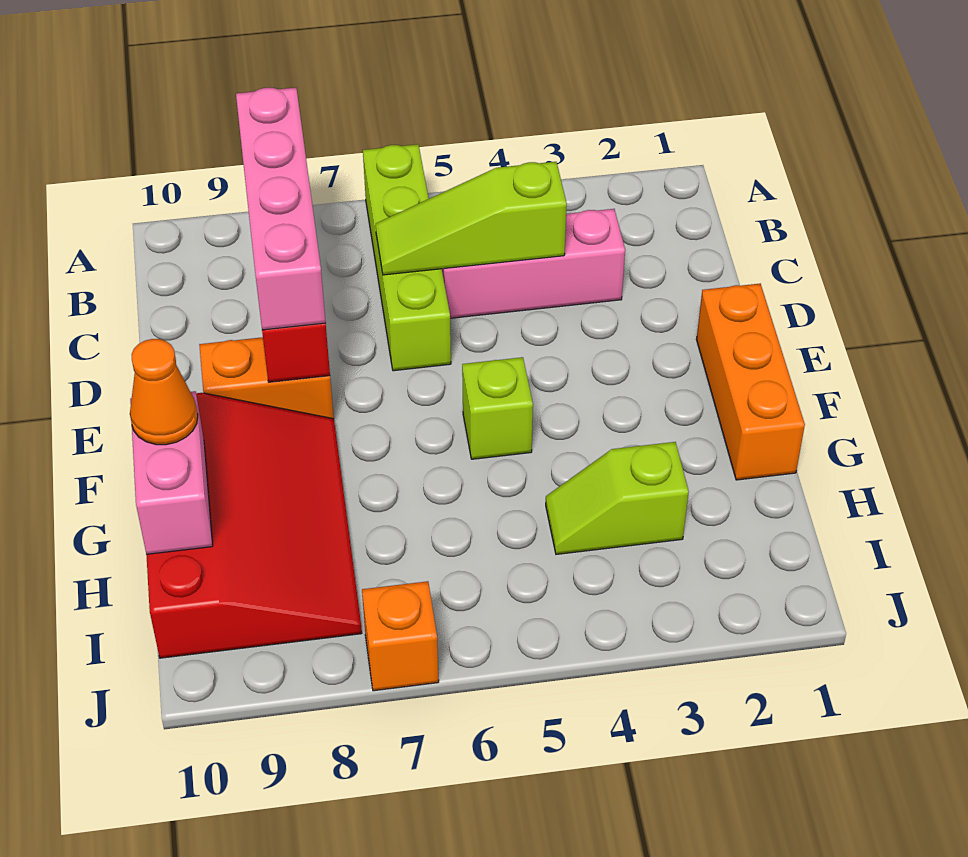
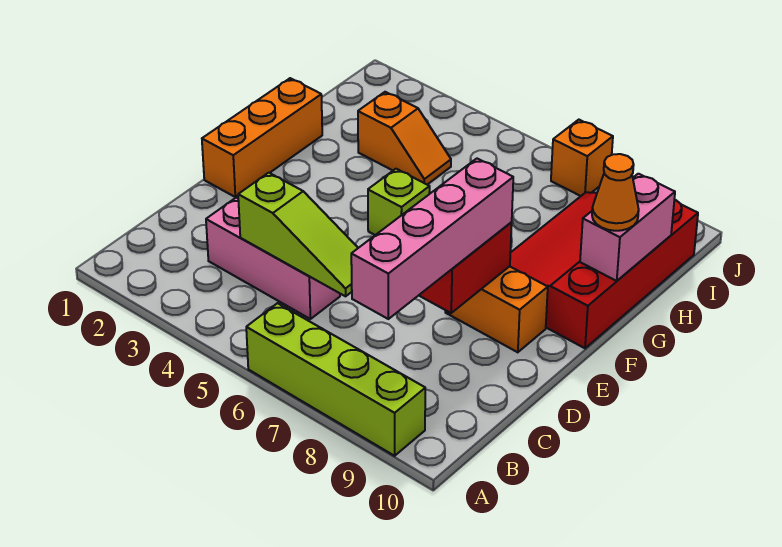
lime 1x4 brick [363,144,451,371] -> lime 1x4 brick turned to [246,303,425,456]
lime 1x2 slope [546,442,689,554] -> orange 1x2 slope [358,92,451,185]

